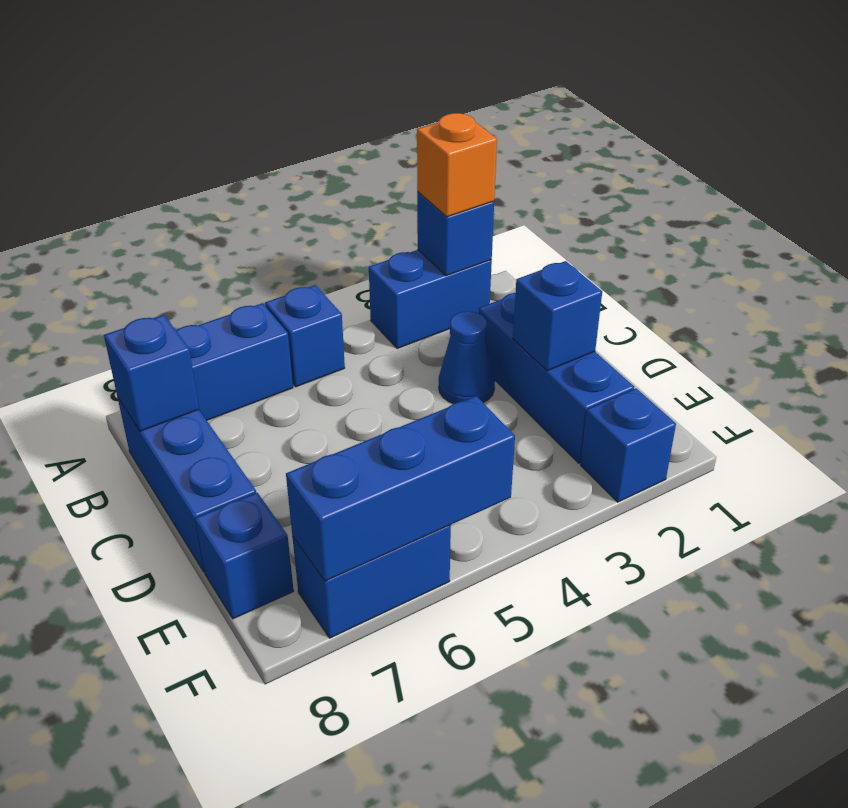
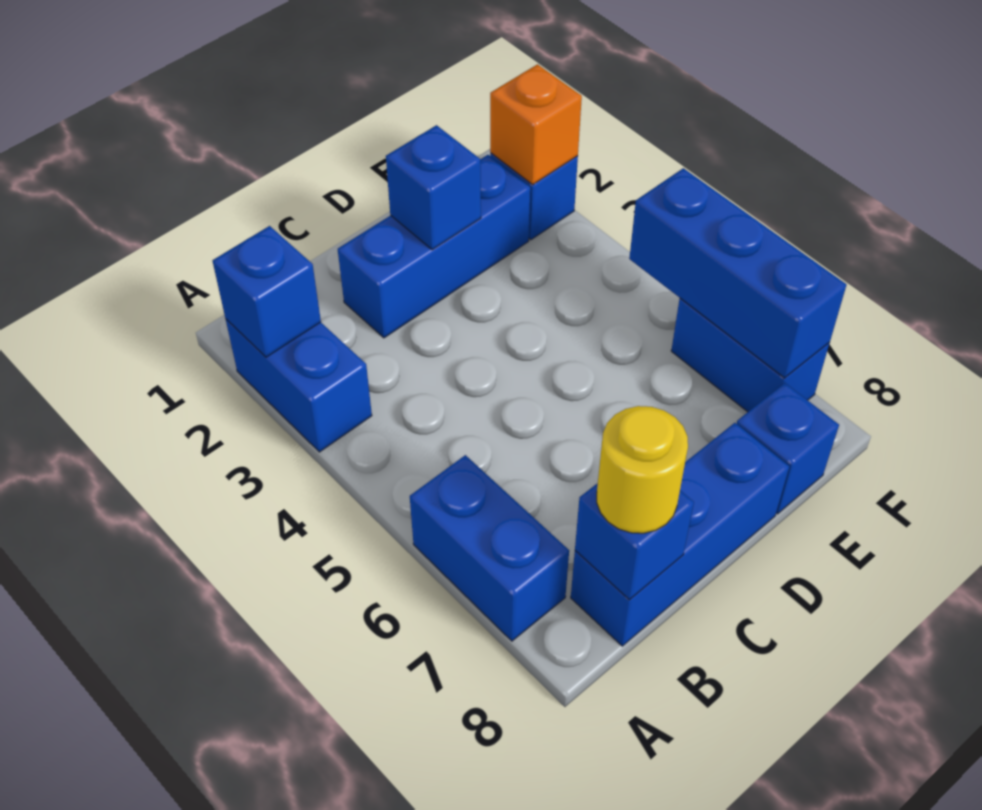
orange 1x1 brick [417,113,497,217] -> orange 1x1 brick moved to [490,64,582,184]
blue 1x1 brick [265,285,345,387] -> none
none -> yellow 1x1 round brick [597,406,688,533]
blue 1x1 cone [439,311,495,404] -> none

